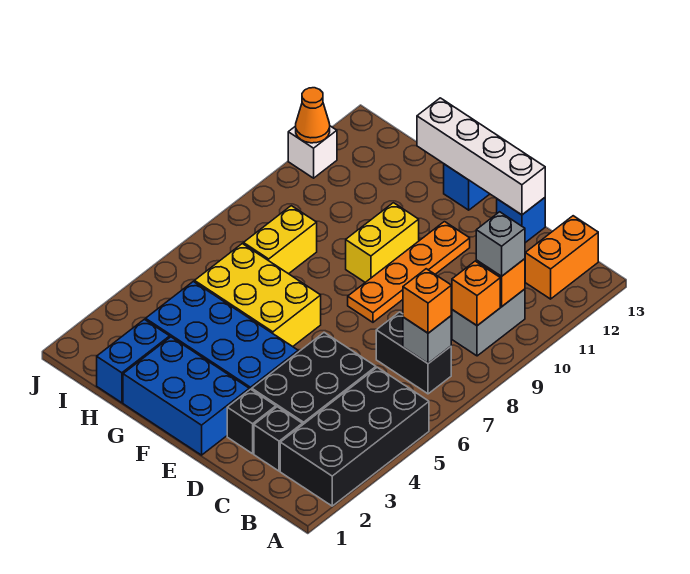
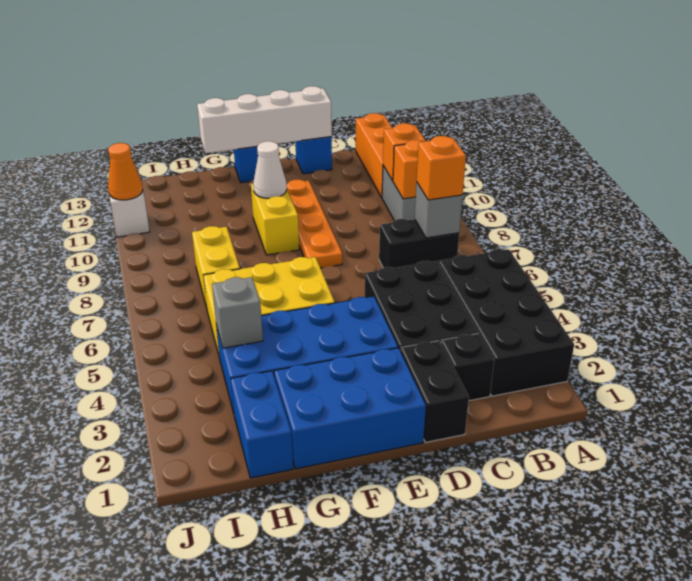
grey 1x1 brick [476,212,525,276] -> grey 1x1 brick moved to [212,277,263,348]
orange 1x2 brick [525,216,598,299] -> orange 1x3 brick [356,113,392,197]
black 1x1 brick [227,389,276,454] -> black 1x2 brick [401,341,469,442]
none -> white 1x1 cone [253,141,287,198]

